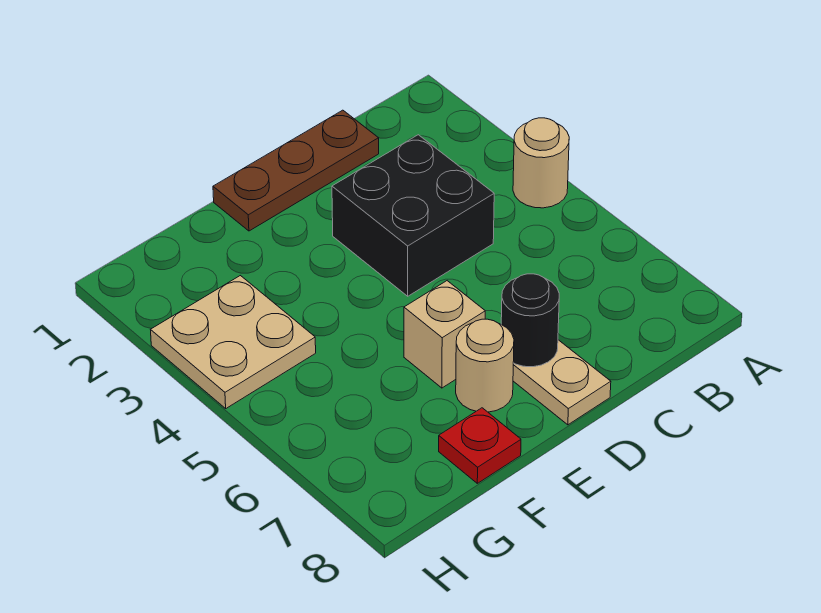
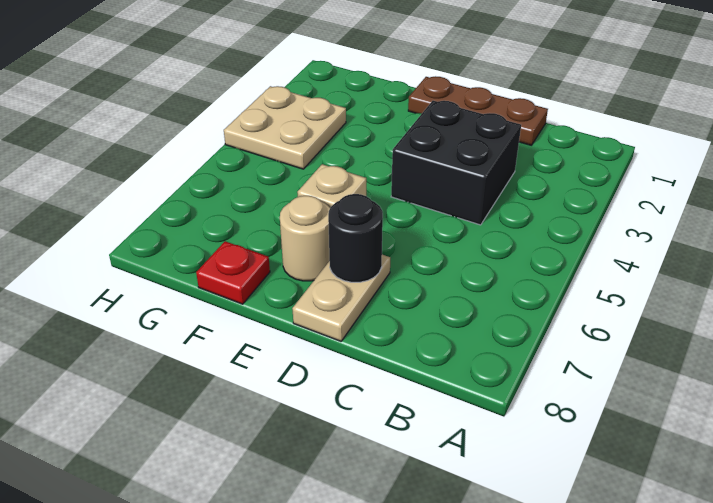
tan 1x1 round brick [513,118,569,208] -> none

